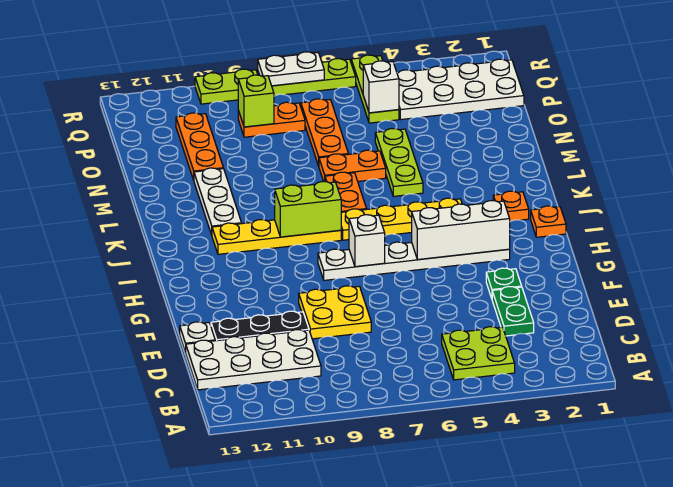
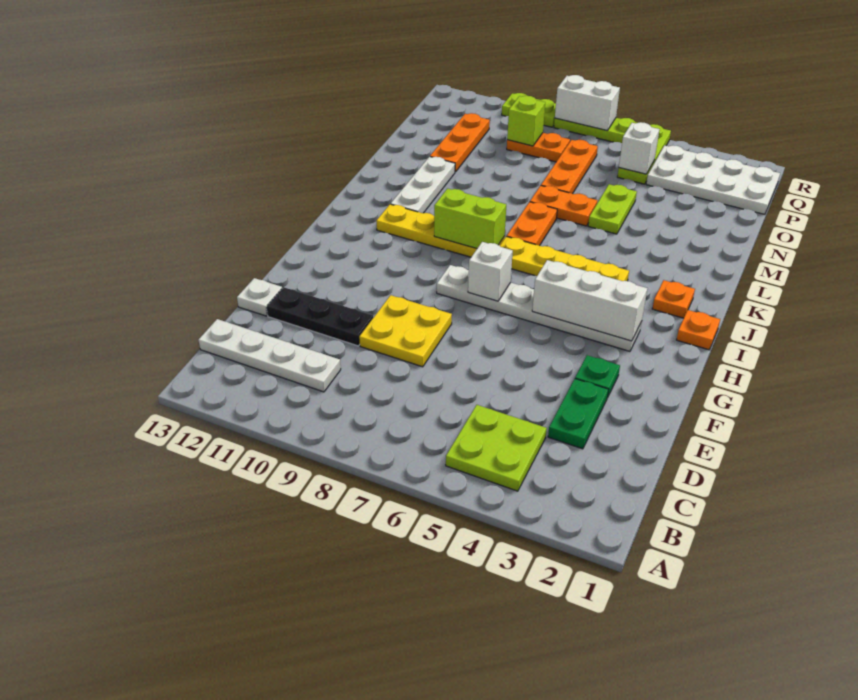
white 2x4 plate [186,330,321,390] -> white 1x4 plate [199,319,341,392]
lime 1x3 plate [375,128,423,196] -> lime 1x2 plate [588,184,637,234]
white 1x2 plate [258,52,324,86] -> white 1x2 brick [555,75,620,131]

